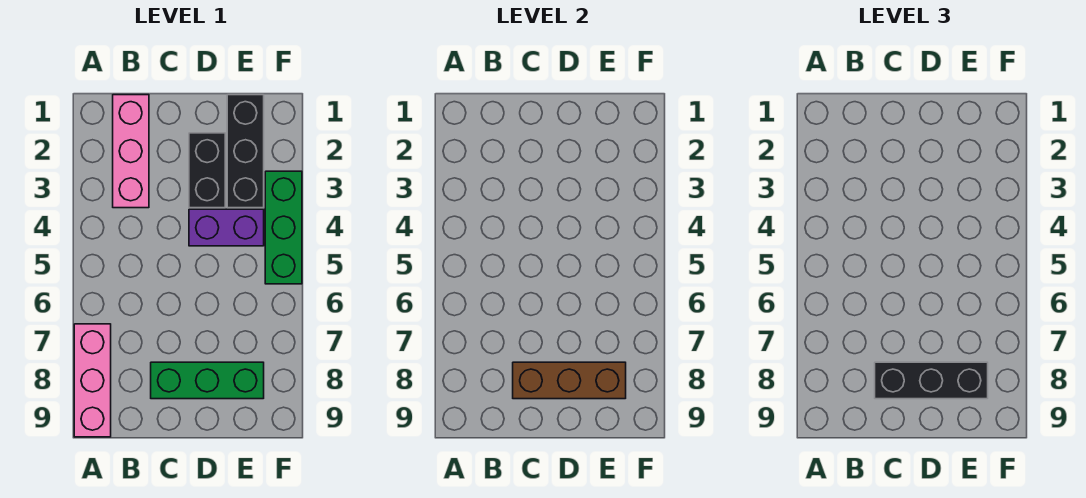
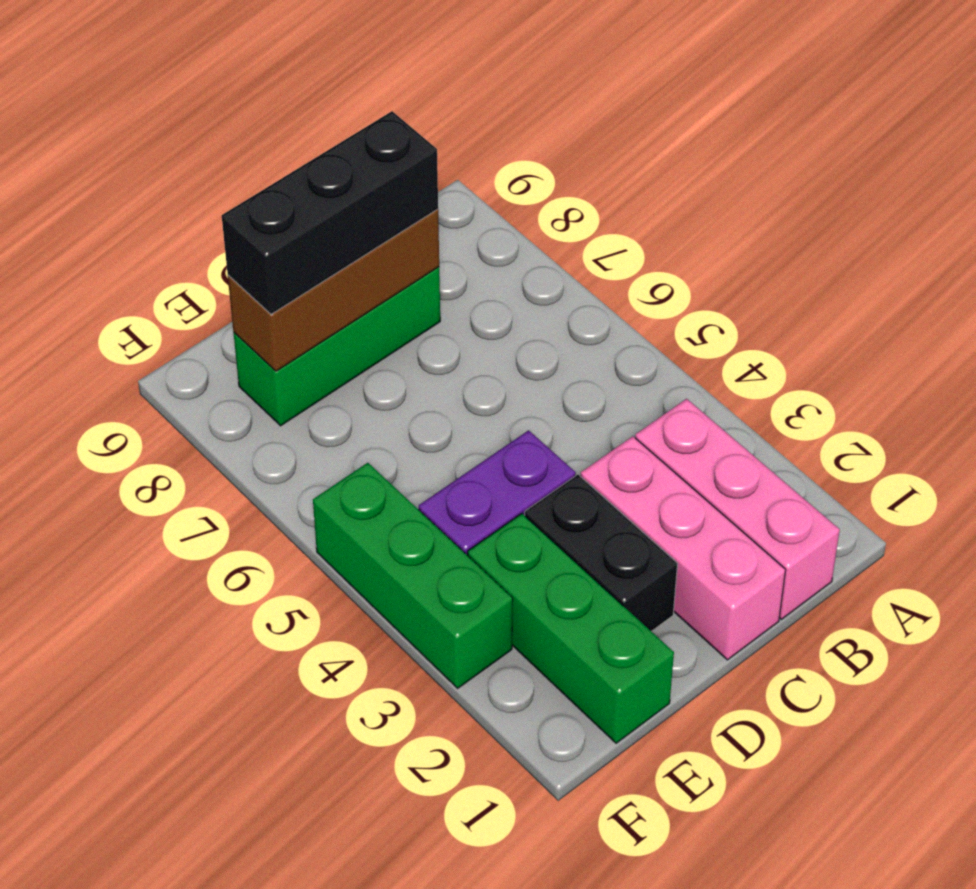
pink 1x3 brick [74,324,111,437] -> pink 1x3 brick moved to [580,436,786,660]
black 1x3 brick [227,95,264,208] -> green 1x3 brick [468,514,674,743]

